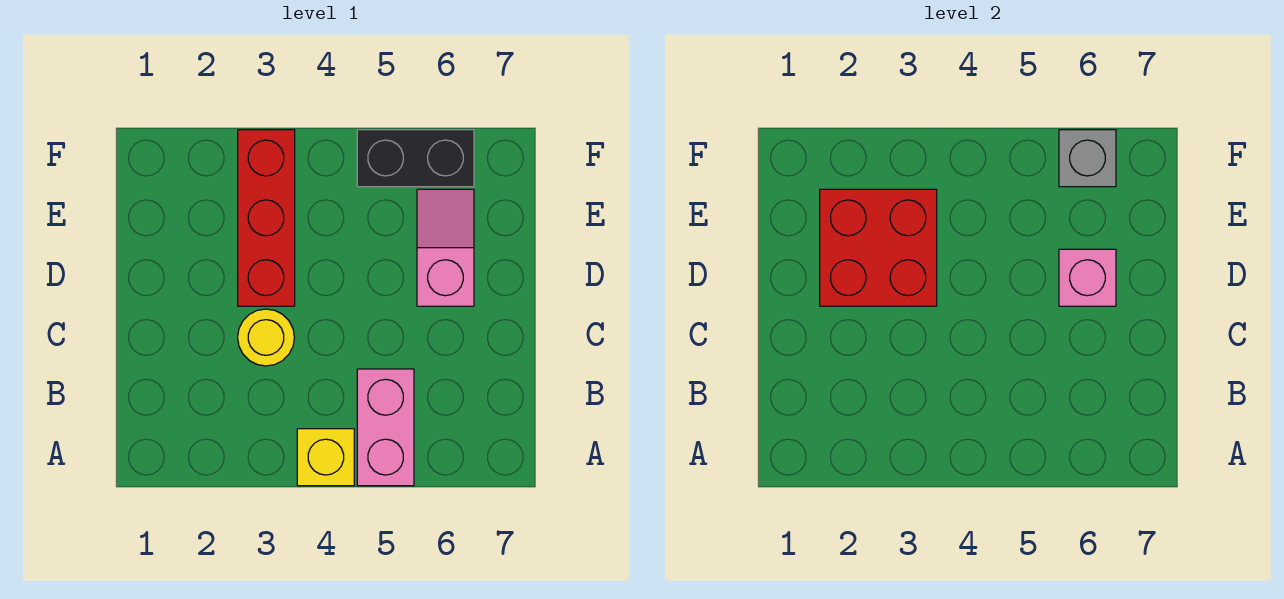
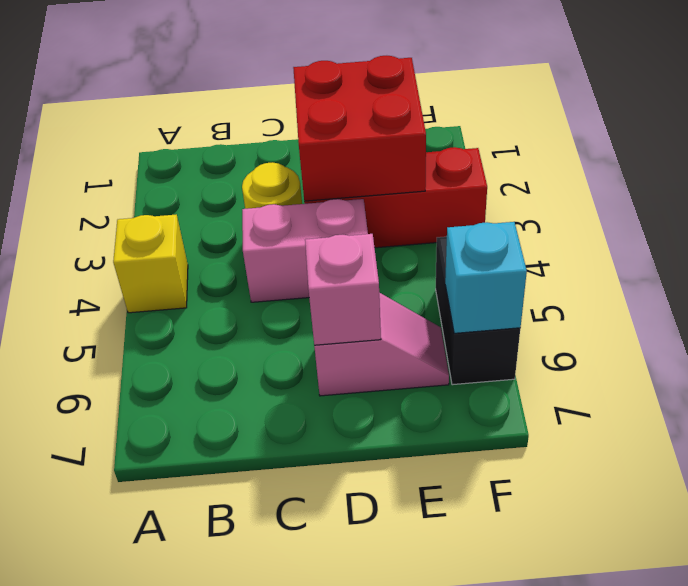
pink 1x2 brick [357,369,414,486] -> pink 1x2 brick moved to [242,199,368,302]
grey 1x1 brick [1059,130,1116,187] -> cyan 1x1 brick [445,222,527,333]

